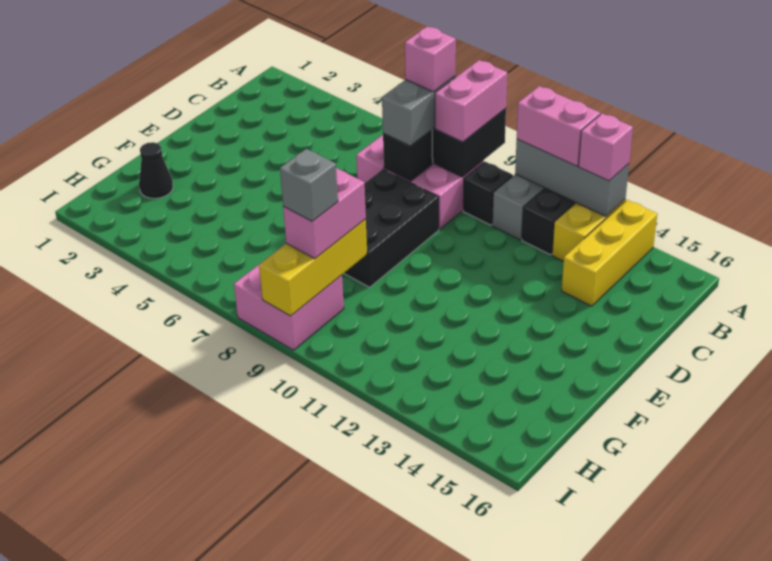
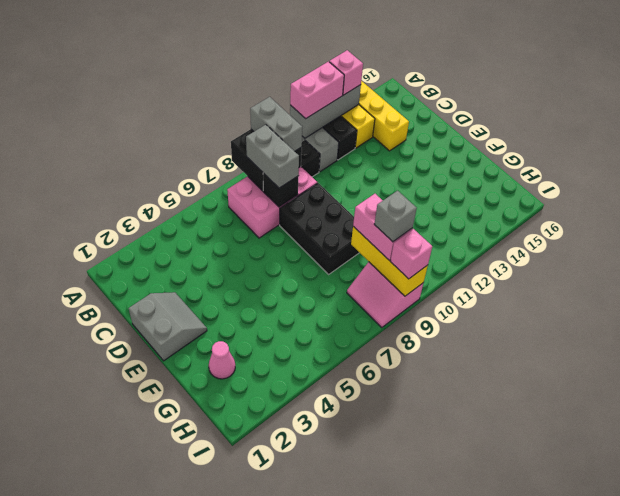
pink 1x2 brick [435,60,507,142] -> grey 1x2 brick [250,97,302,151]
pink 1x1 brick [405,26,456,92] -> pink 1x1 brick moved to [390,229,432,279]
none -> grey 2x2 slope [129,292,207,361]
black 1x1 cone [139,142,173,199] -> pink 1x1 cone [209,341,235,379]
pink 2x2 brick [234,249,344,350] -> pink 2x2 slope [347,262,423,328]

